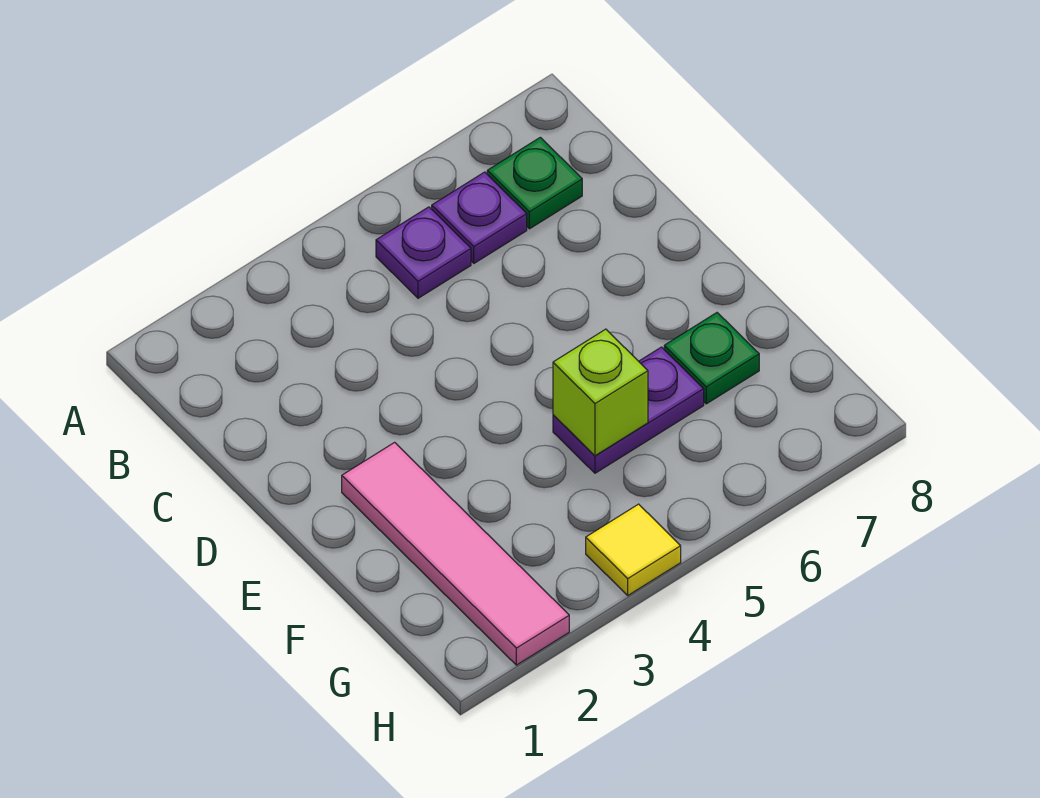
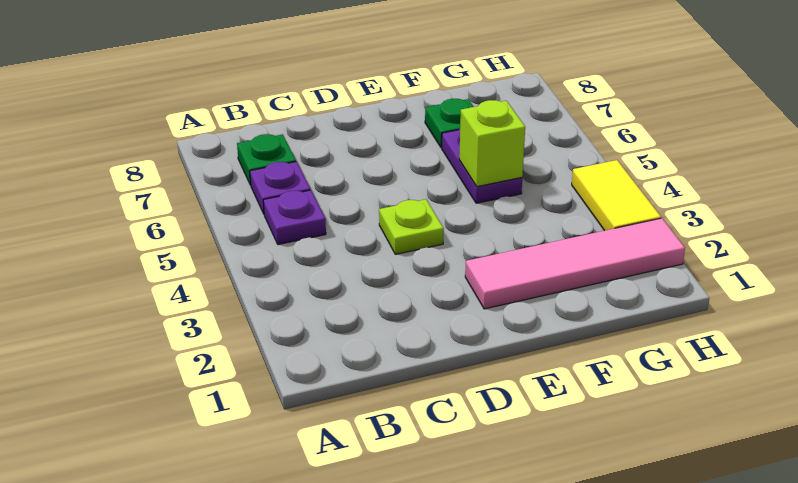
none -> lime 1x1 plate [379,199,444,254]
yellow 1x1 tile [586,504,681,595] -> yellow 1x2 tile [572,160,661,231]

